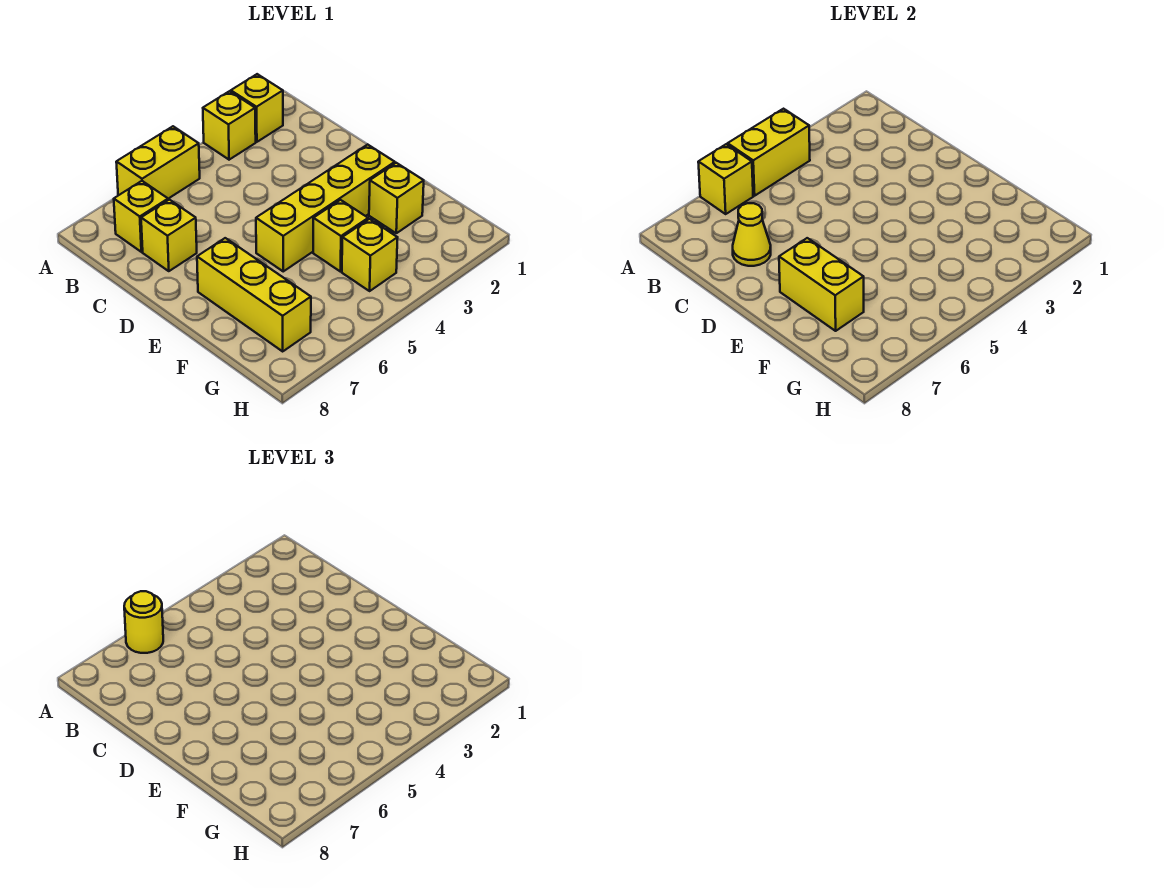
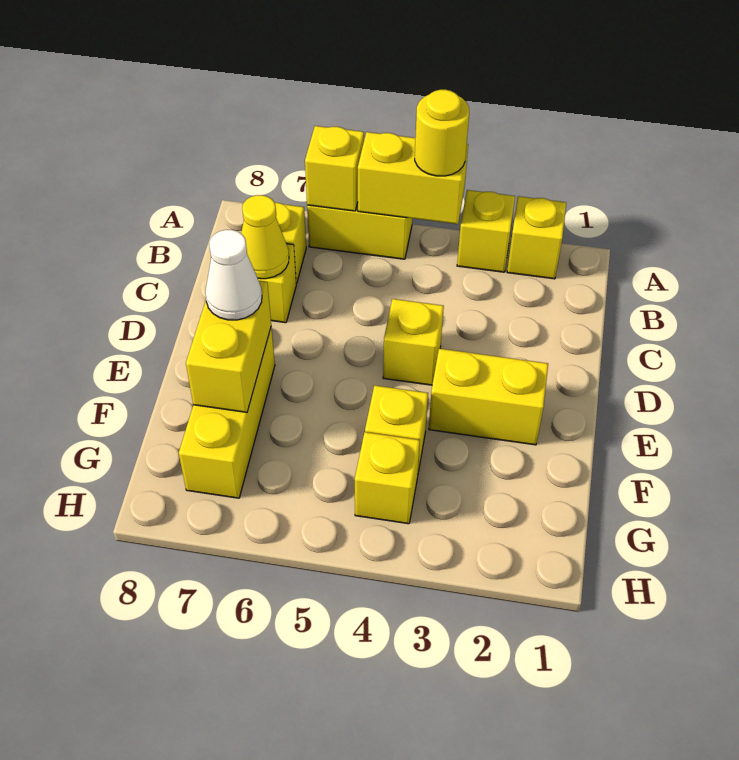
yellow 1x1 round brick [124,591,163,653] -> yellow 1x1 round brick moved to [415,90,469,176]
yellow 1x4 brick [256,144,395,271] -> yellow 1x2 brick [429,349,548,445]
none -> white 1x1 cone [205,230,262,320]
yellow 1x1 brick [369,163,424,233] -> yellow 1x1 brick moved to [383,299,444,385]

